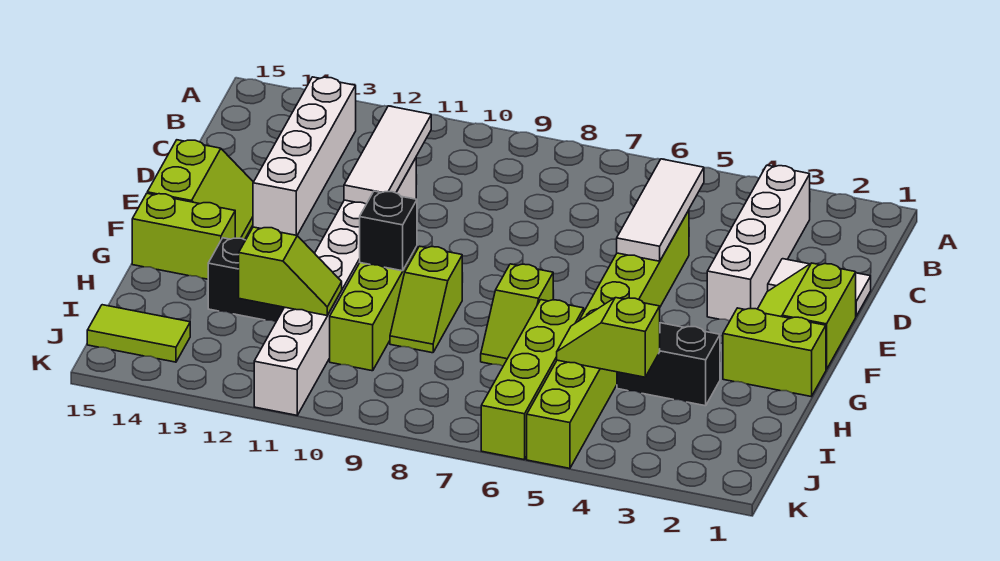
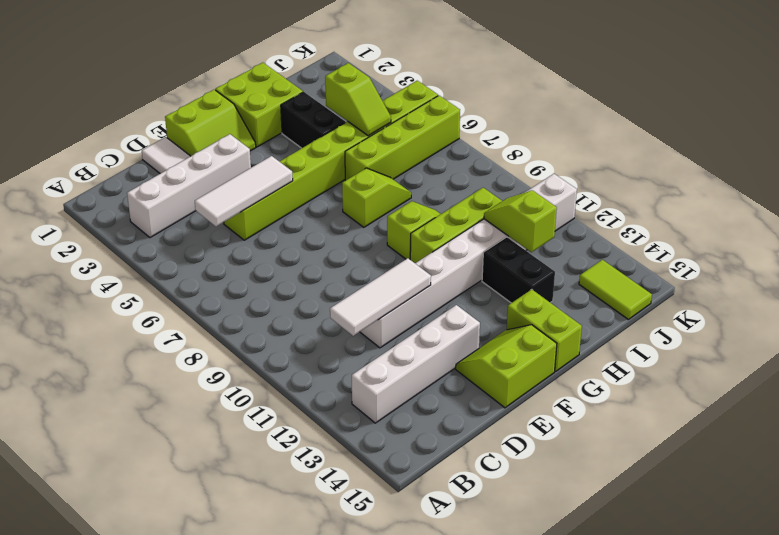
lime 1x2 brick [723,308,826,397] -> lime 2x2 brick [215,62,303,147]
black 1x1 brick [360,191,417,271] -> none

